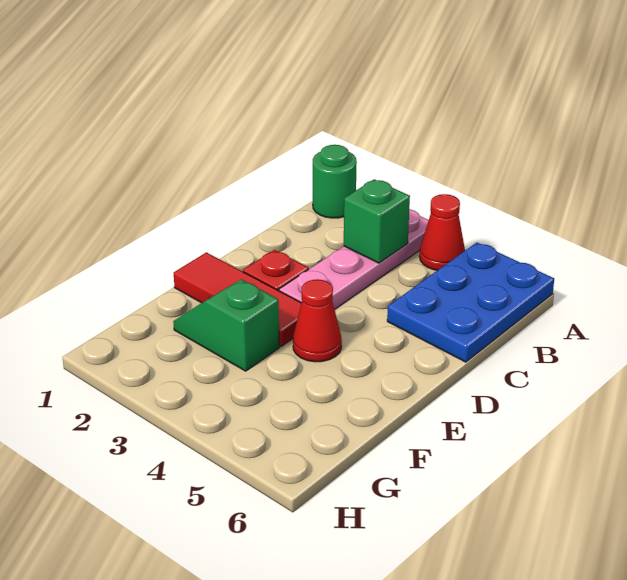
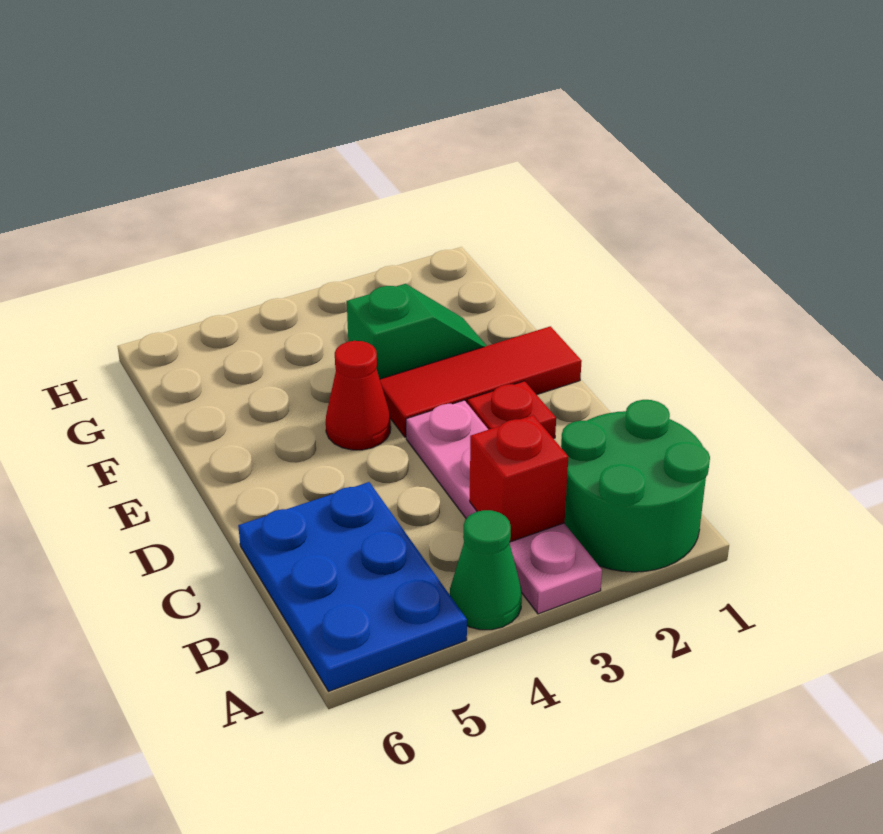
green 1x1 round brick [313,145,357,218] -> green 2x2 round brick [561,400,710,572]
red 1x1 cone [420,194,465,270] -> green 1x1 cone [450,510,522,630]
green 1x1 brick [344,179,410,263] -> red 1x1 brick [470,415,568,542]

